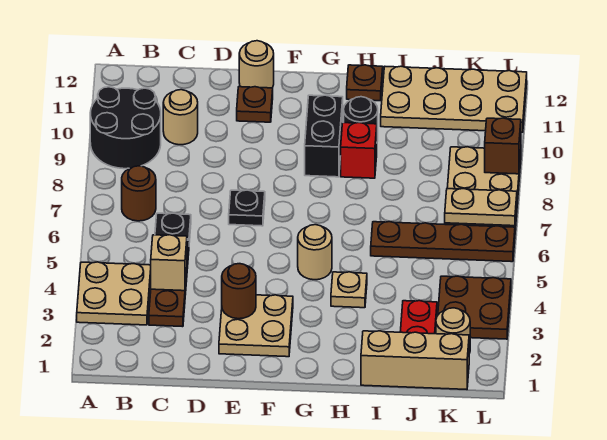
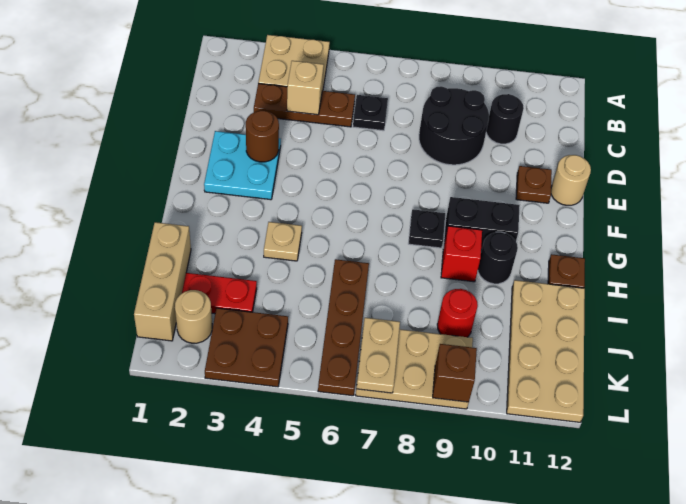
black 2x2 round brick [90,87,161,169] -> black 2x2 round brick moved to [419,86,489,165]
brown 1x1 round brick [122,166,156,221] -> none
tan 1x1 round brick [163,90,198,145] -> black 1x1 round brick [486,94,524,144]
tan 2x2 plate [219,295,293,357] -> cyan 2x2 plate [204,131,281,200]
black 1x1 plate [229,190,265,226] -> black 1x1 plate moved to [408,209,445,248]
tan 1x1 round brick [298,225,332,280] -> none
none -> red 1x1 round brick [437,289,478,337]

